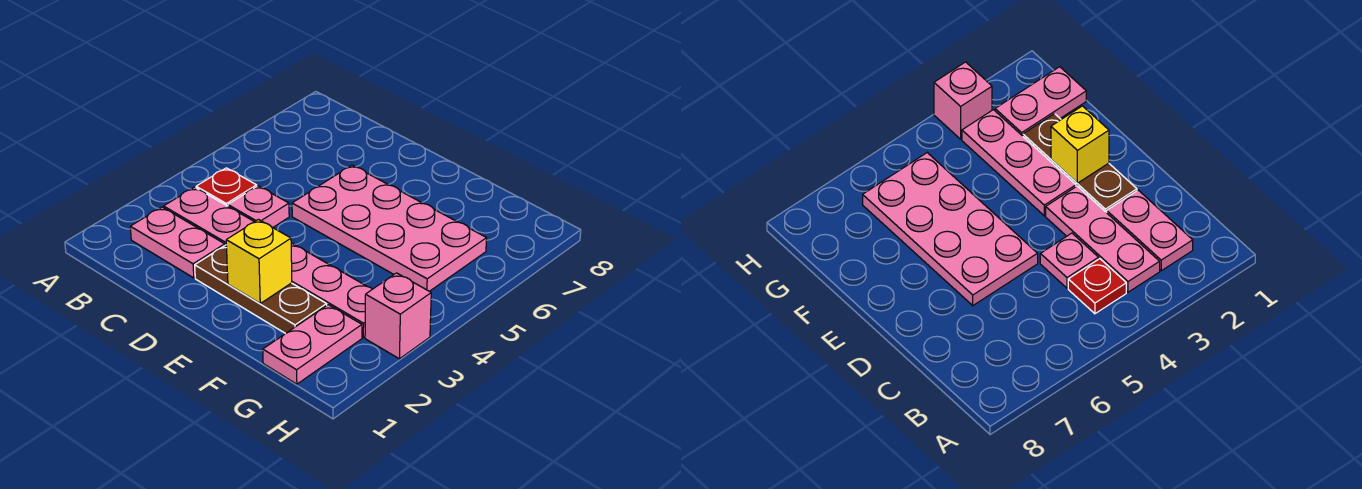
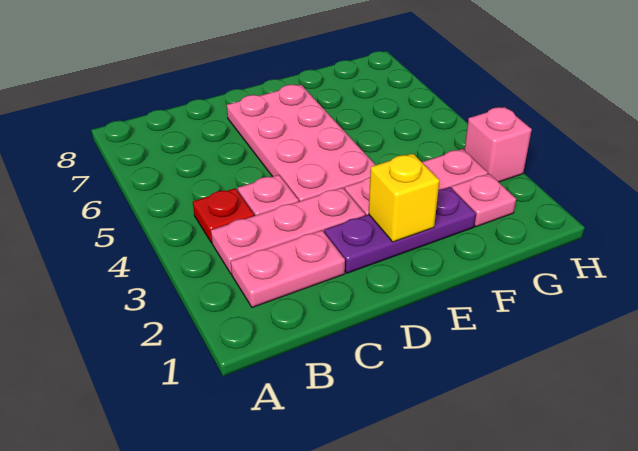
brown 1x3 plate [195,245,327,334] -> purple 1x3 plate [324,187,476,273]
pink 2x4 plate [292,165,487,291] -> pink 2x4 plate turned to [227,85,375,201]
pink 1x2 plate [263,305,362,384] -> pink 1x1 plate [451,174,516,227]

